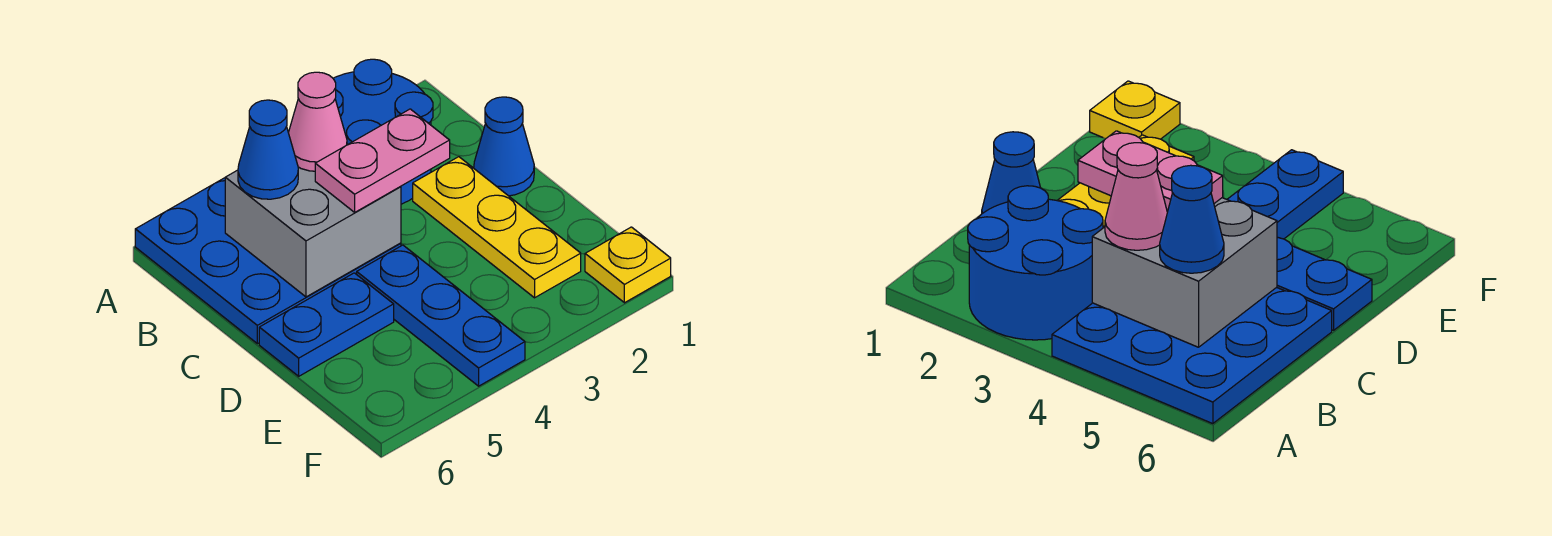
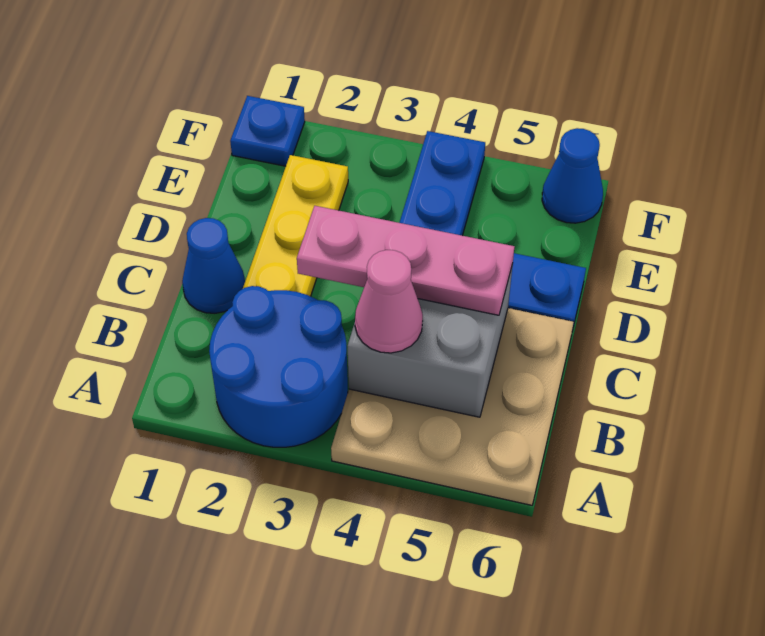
blue 3x3 plate [135,178,401,344] -> tan 3x3 plate [331,308,574,505]
blue 1x1 cone [238,100,298,199] -> blue 1x1 cone moved to [542,128,603,223]
pink 1x2 plate [315,109,450,212] -> pink 1x3 plate [297,206,515,315]
yellow 1x1 plate [585,227,671,303] -> blue 1x1 plate [230,96,305,166]

